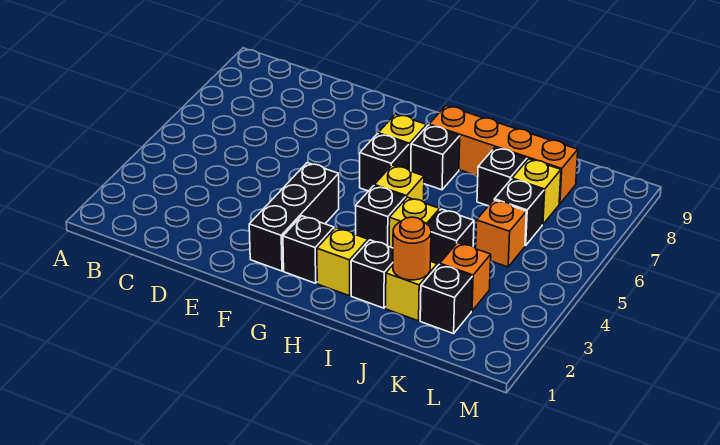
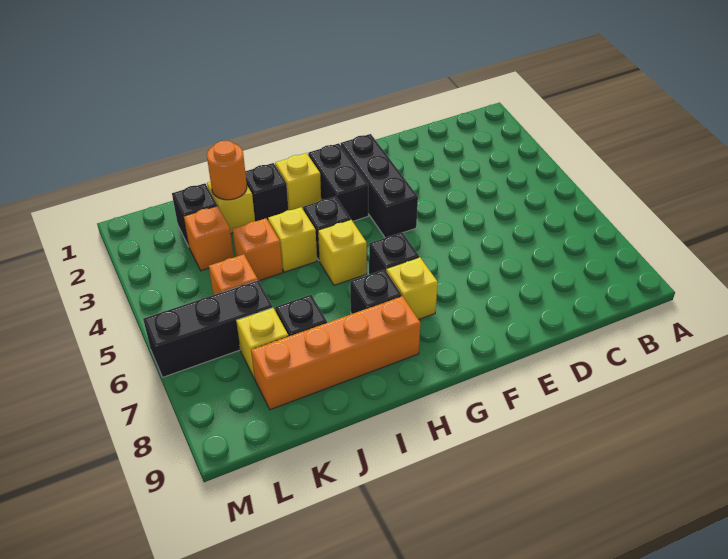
black 1x1 brick [283,216,334,283] -> black 1x2 brick [308,143,368,221]
black 1x1 brick [428,209,474,266] -> orange 1x1 brick [232,218,283,281]
black 1x1 brick [494,179,544,246] -> black 1x3 brick [143,280,273,377]

